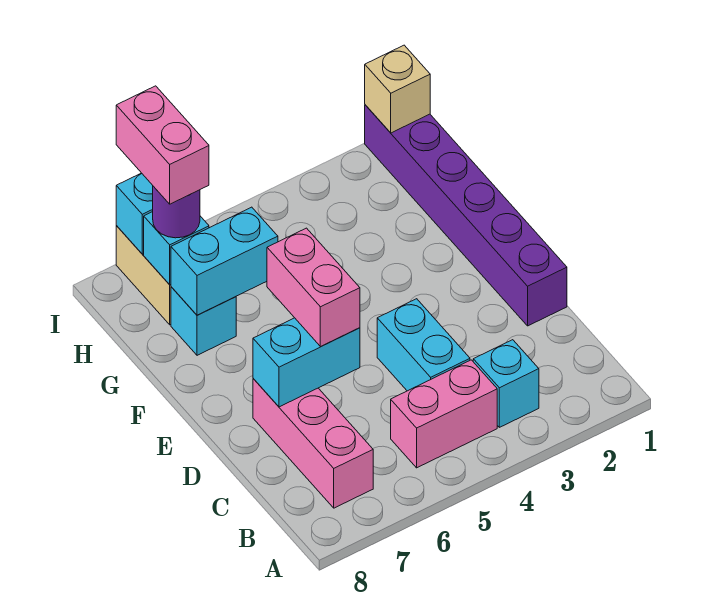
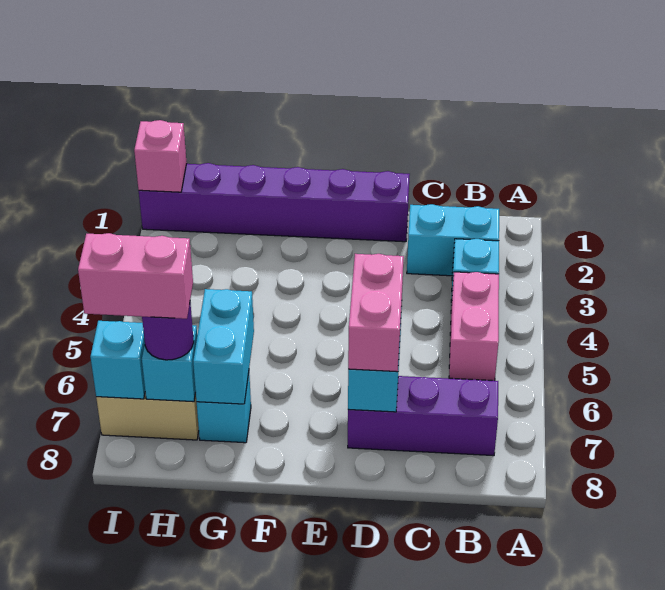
pink 1x3 brick [253,379,373,508] -> purple 1x3 brick [348,376,498,456]
cyan 1x2 brick [377,299,470,391] -> cyan 1x2 brick moved to [407,204,499,276]
pink 1x2 brick [267,228,360,347] -> pink 1x2 brick turned to [348,254,404,372]
tan 1x1 brick [365,45,430,133] -> pink 1x1 brick [134,120,187,192]

